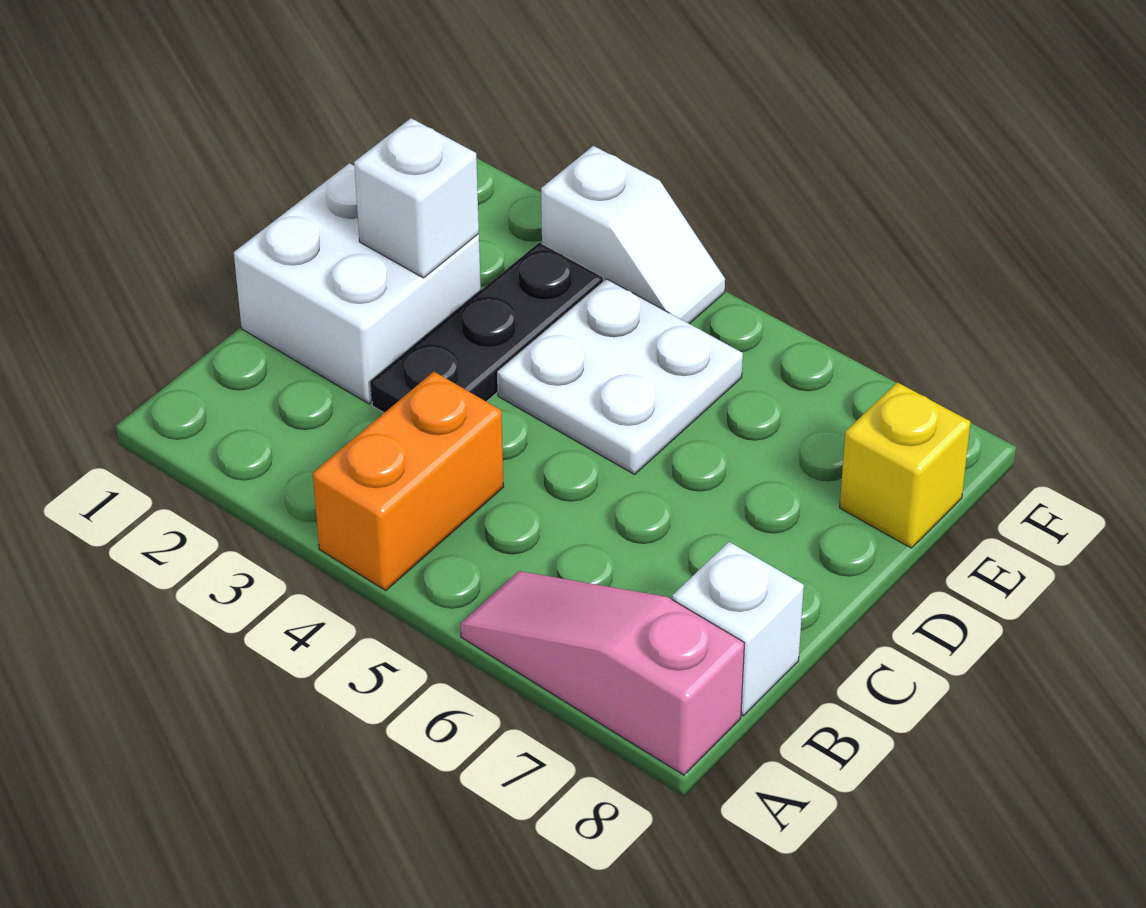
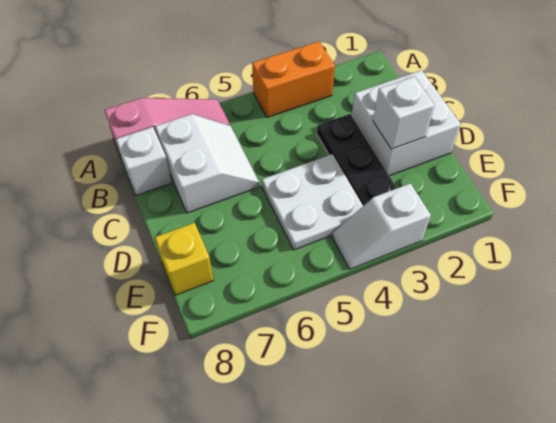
orange 1x2 brick [313,372,504,591] -> orange 1x2 brick turned to [252,41,335,117]
none -> white 2x2 slope [155,114,260,213]

